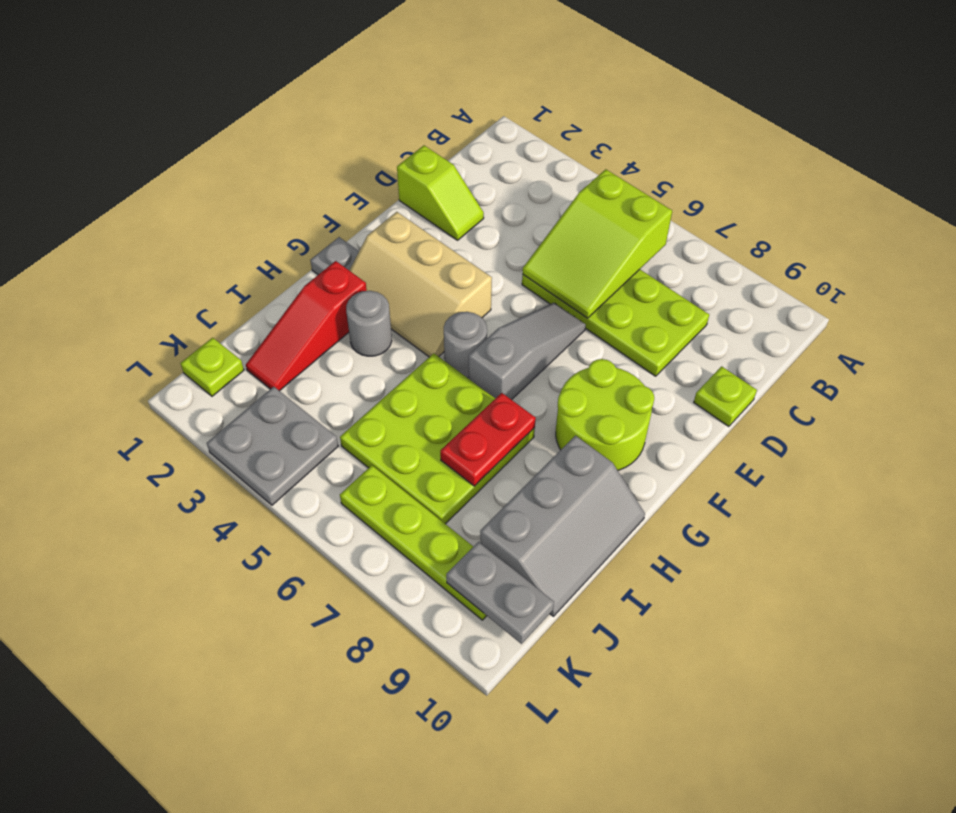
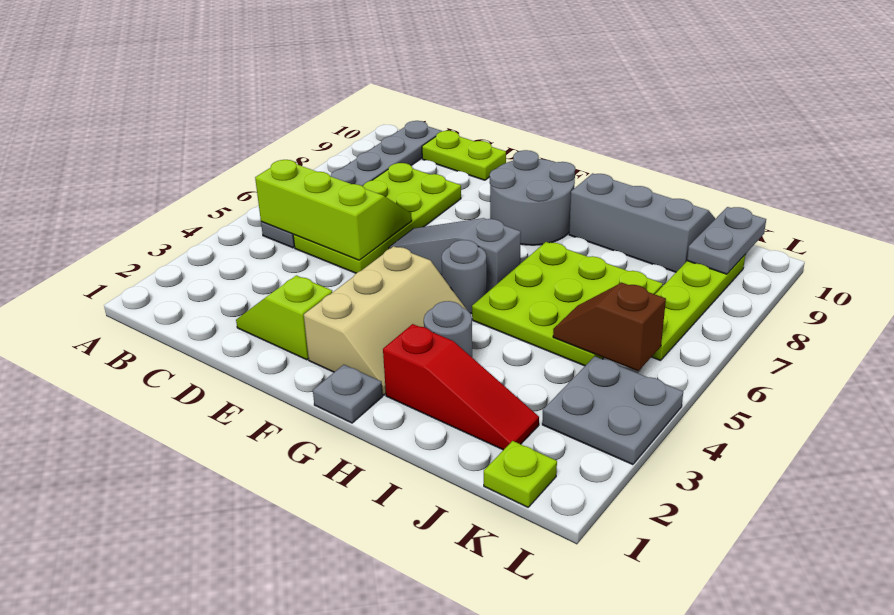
none -> grey 1x6 plate [261,121,442,248]
lime 2x3 slope [523,169,672,318] -> lime 2x3 slope turned to [255,160,412,260]
lime 1x2 slope [397,146,484,240] -> lime 1x2 slope turned to [236,275,332,360]
lime 1x1 plate [694,366,757,427] -> lime 1x2 plate [422,131,506,180]
lime 2x2 round brick [556,359,654,470] -> grey 2x2 round brick [490,150,575,245]
red 1x2 plate [440,393,536,486] -> none
none -> brown 1x2 slope [553,283,666,371]

